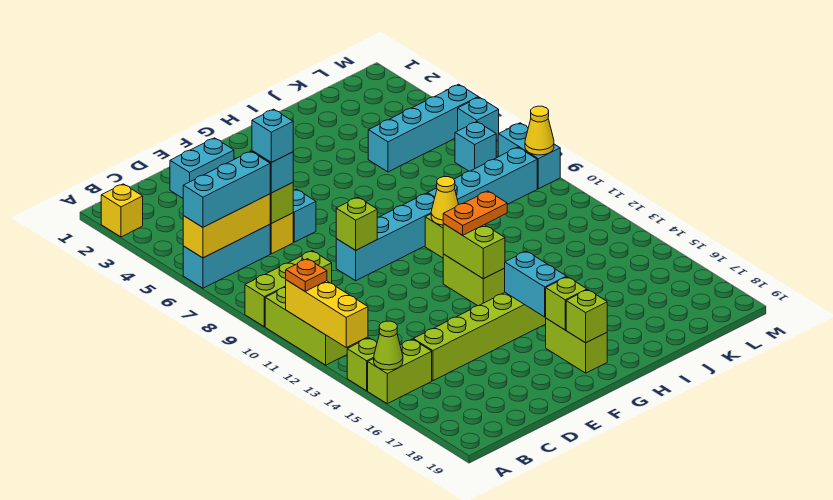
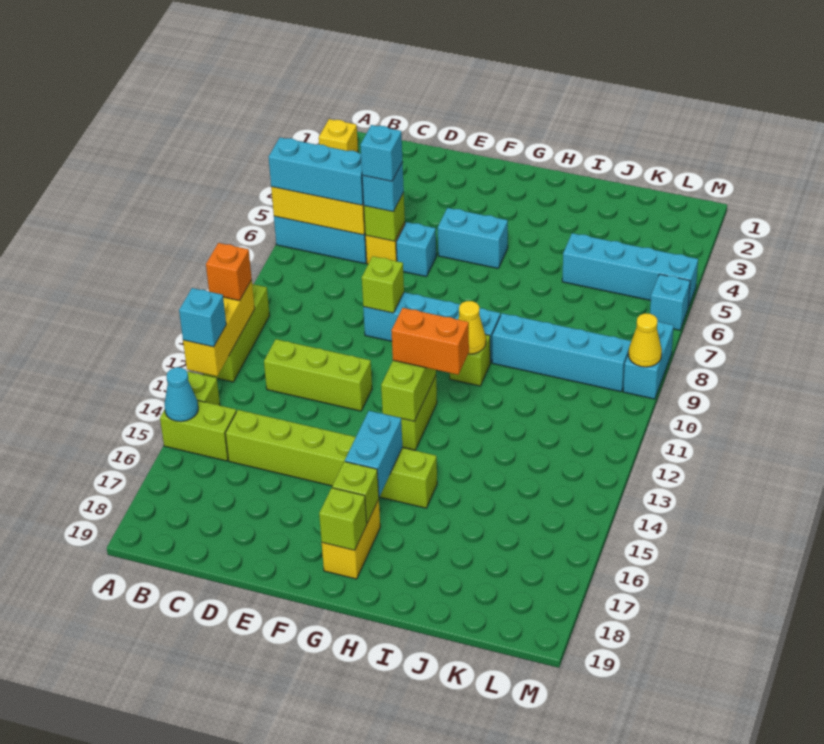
lime 1x3 brick [245,251,332,327] -> lime 1x3 brick moved to [264,339,372,411]
orange 1x1 plate [286,259,327,291] -> orange 1x1 brick [206,243,252,301]
lime 1x1 cone [374,321,403,370] -> cyan 1x1 cone [164,367,198,421]
cyan 1x2 brick [170,138,234,198] -> cyan 1x2 brick moved to [438,208,508,268]
orange 1x2 plate [443,191,507,235] -> orange 1x2 brick [391,308,469,375]
lime 1x2 brick [546,318,607,373] -> yellow 1x2 brick [322,499,380,579]
cyan 1x1 brick [455,122,496,171] -> cyan 1x1 brick moved to [179,288,226,347]

